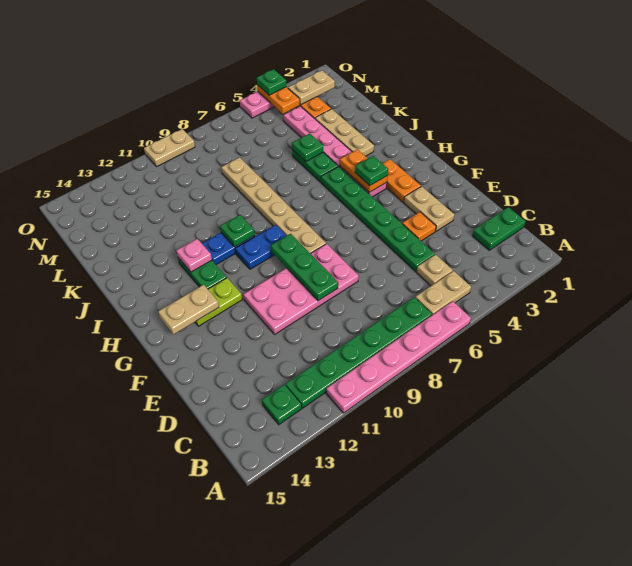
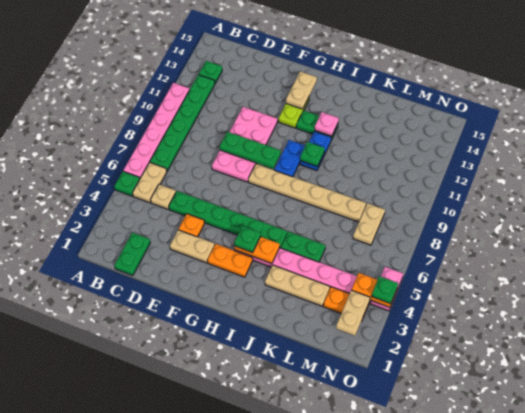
green 1x1 plate [292,133,323,162] -> green 1x1 plate moved to [114,171,140,196]
tan 1x2 plate [144,129,195,166] -> tan 1x2 plate moved to [353,203,385,245]

